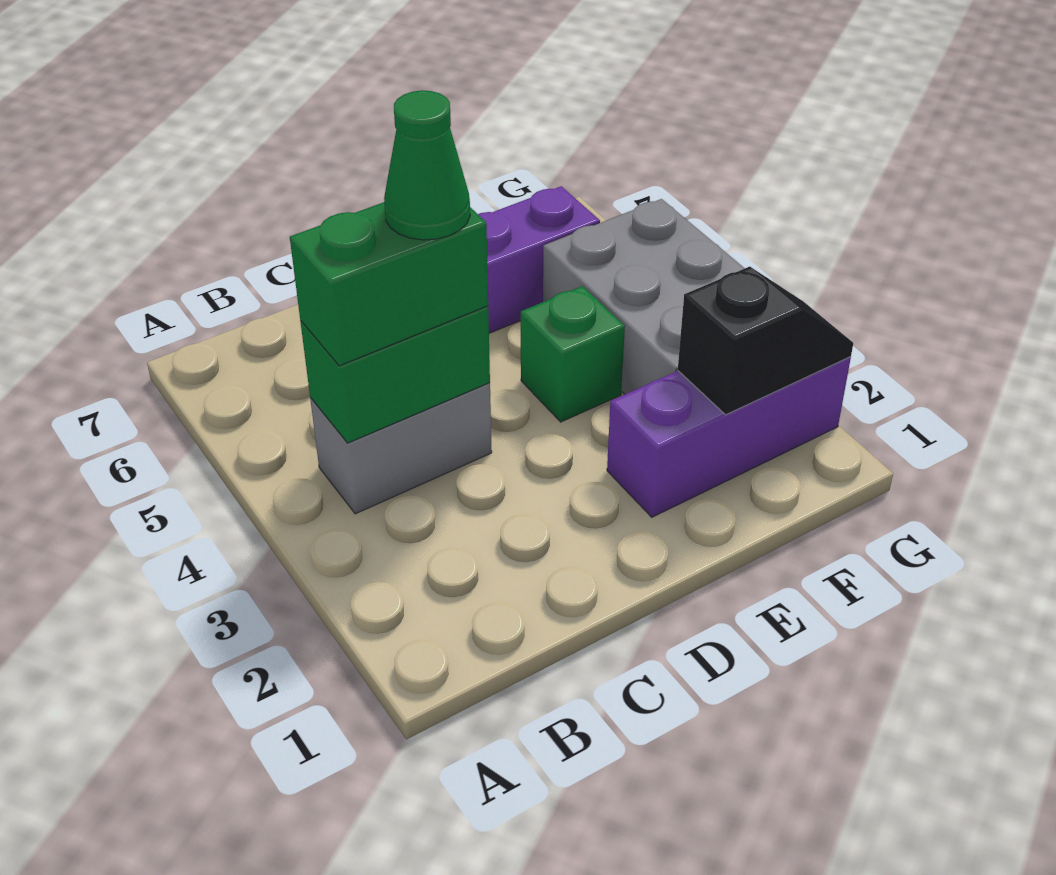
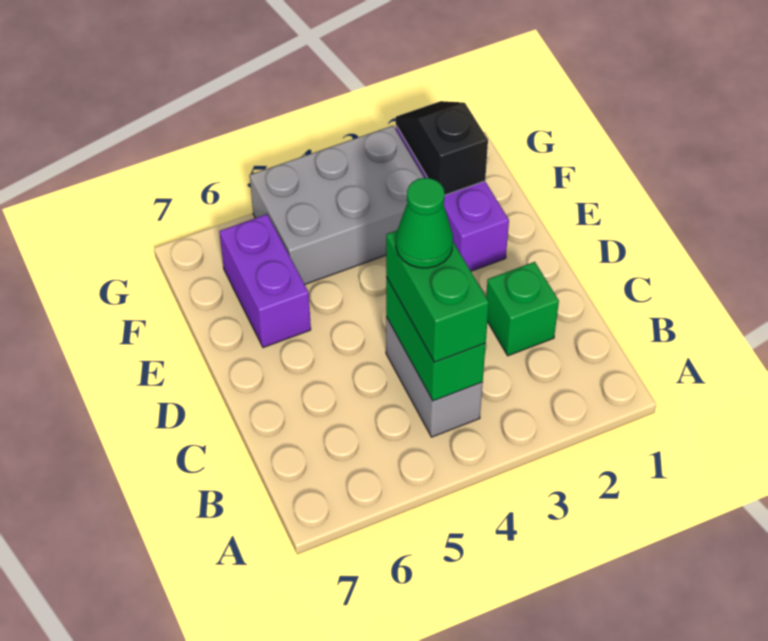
green 1x1 brick [521,286,625,422] -> green 1x1 brick moved to [486,262,559,356]

